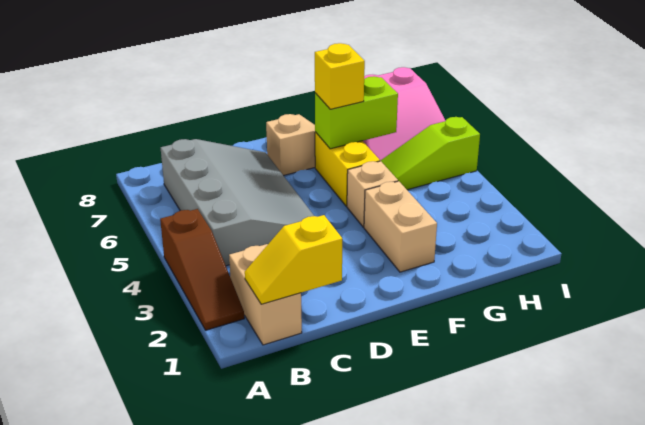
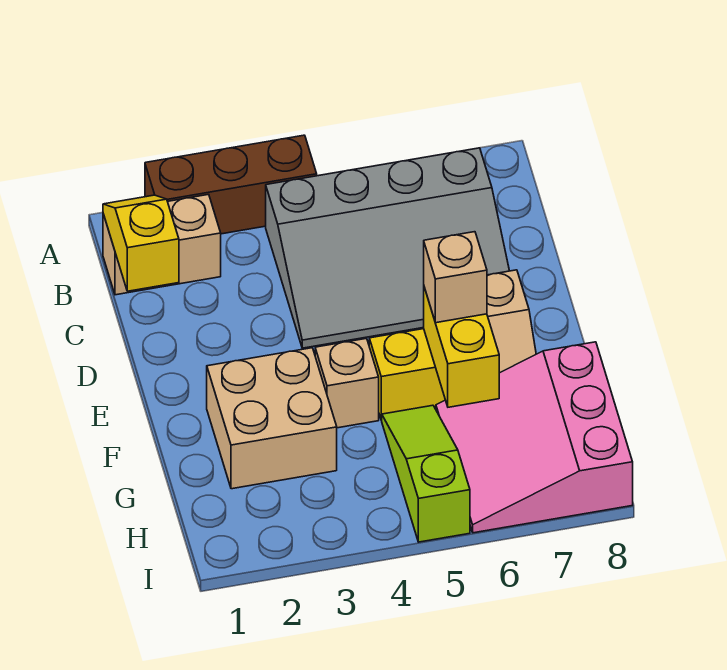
brown 1x3 slope [160,209,244,330] -> brown 1x3 brick [145,135,317,234]
tan 1x2 brick [364,181,437,272] -> tan 2x2 brick [207,348,337,489]
lime 1x2 brick [315,76,398,149] -> yellow 1x2 brick [424,287,499,407]
yellow 1x1 brick [315,43,365,109] -> tan 1x1 brick [424,232,487,323]

